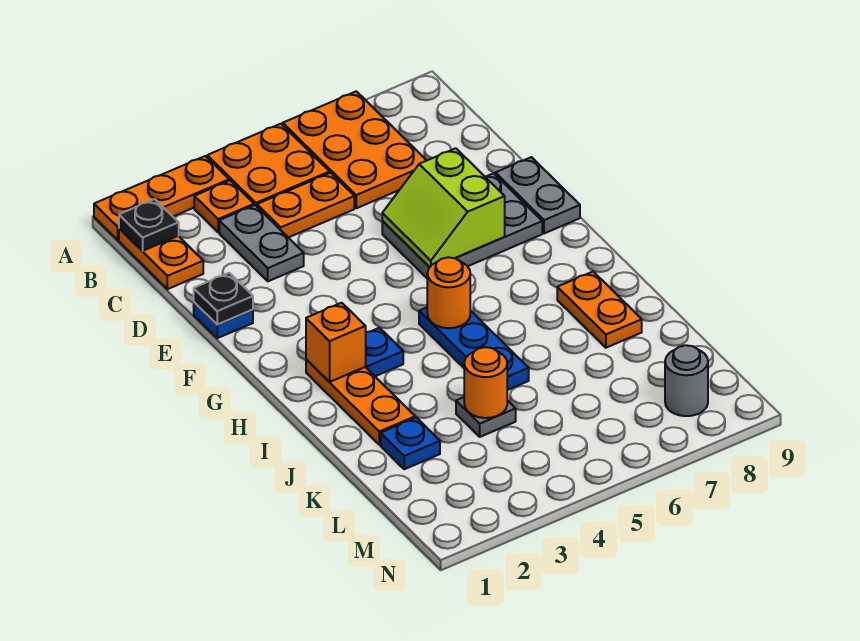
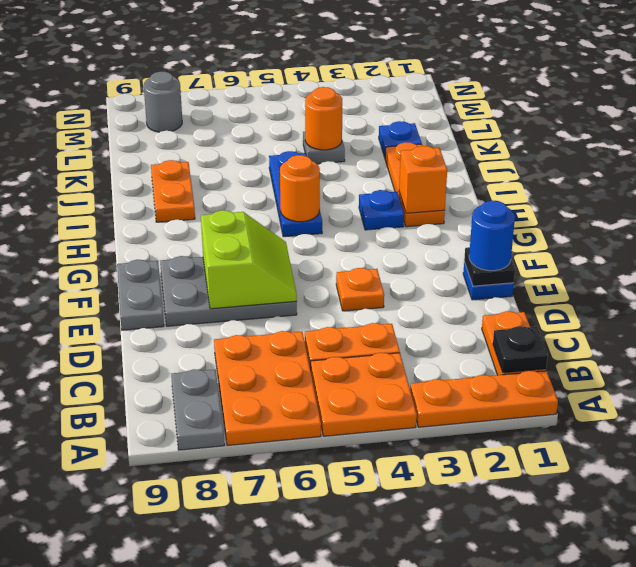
orange 1x1 plate [194,181,254,232] -> orange 1x1 plate moved to [336,268,384,311]
grey 1x2 plate [219,205,304,281] -> grey 1x2 plate moved to [171,369,225,450]
none -> blue 1x1 round brick [469,200,515,271]

